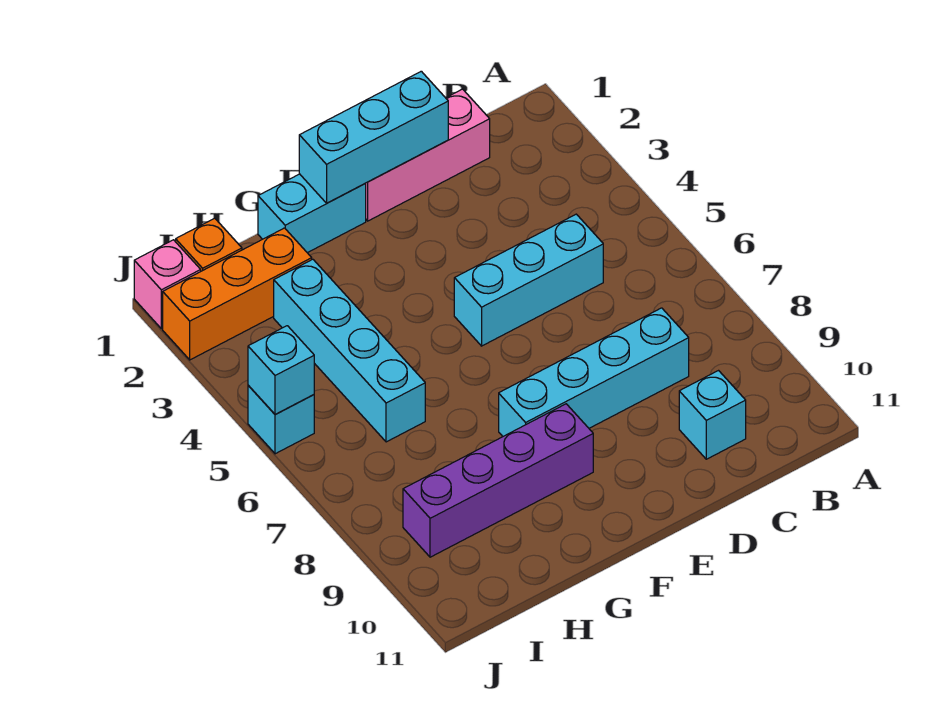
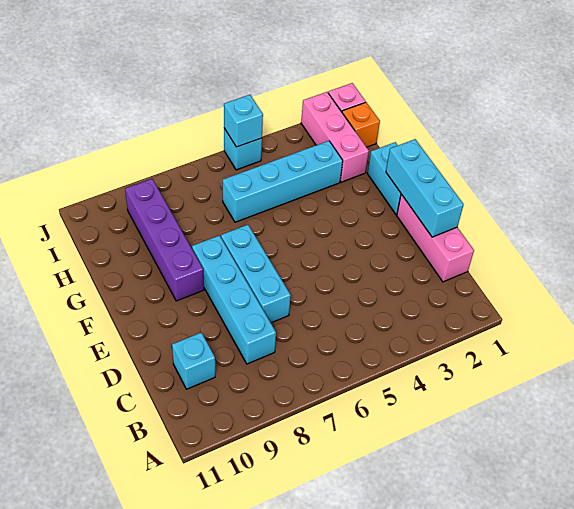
cyan 1x3 brick [454,214,603,346] -> cyan 1x3 brick moved to [221,225,291,323]
orange 1x3 brick [163,228,312,360] -> pink 1x3 brick [301,92,369,182]

